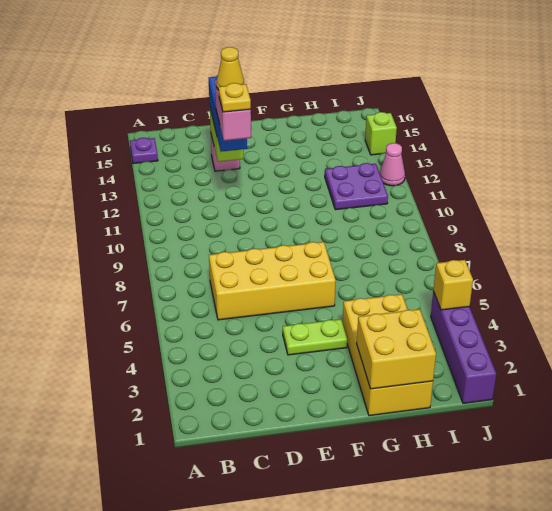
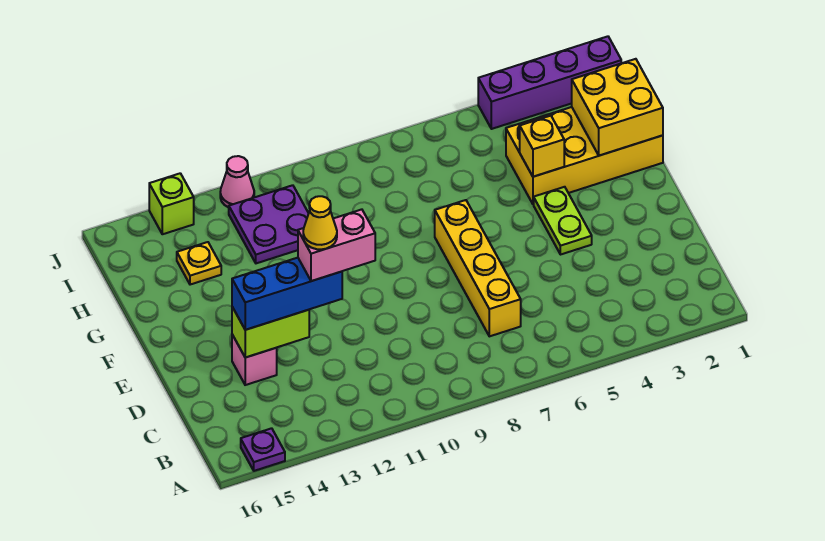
yellow 2x4 brick [209,242,336,320] -> yellow 1x4 brick [435,200,521,336]
yellow 1x1 plate [219,83,251,112] -> yellow 1x1 plate moved to [177,242,221,285]
yellow 1x1 brick [433,260,473,310] -> yellow 1x1 brick moved to [520,116,564,177]

